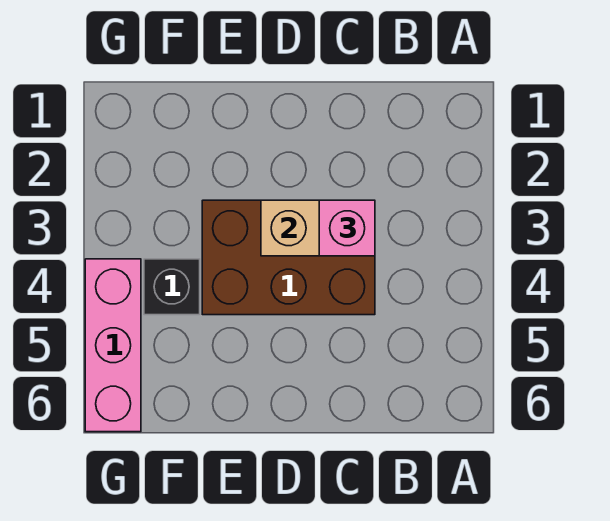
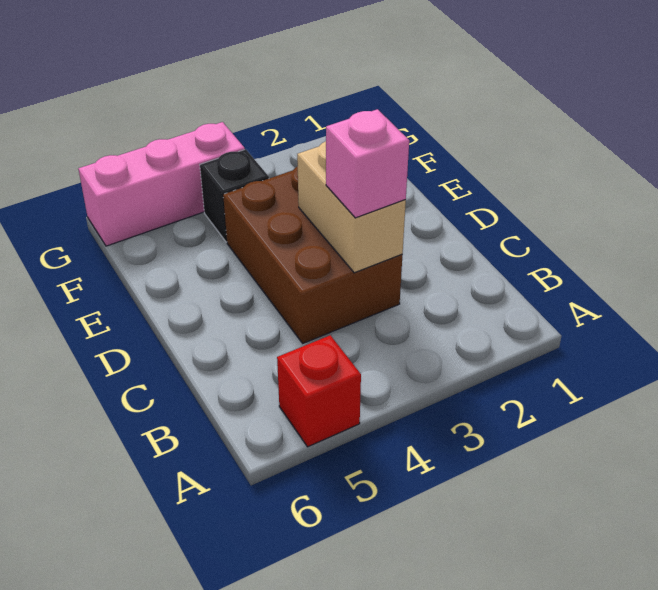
none -> red 1x1 brick [277,335,361,447]

